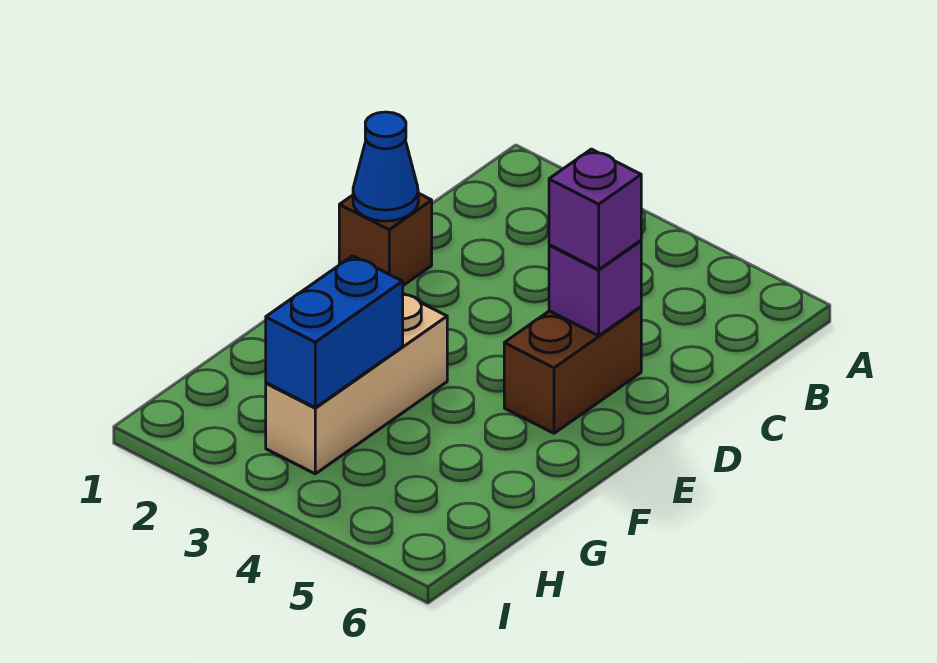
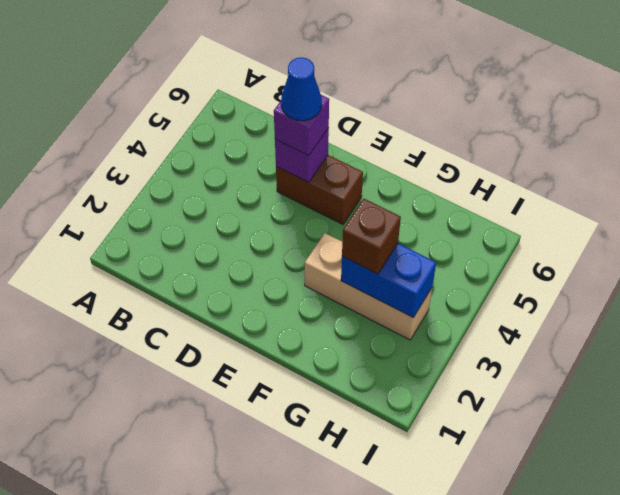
brown 1x1 brick [339,193,432,285] -> brown 1x1 brick moved to [342,199,401,274]
blue 1x1 cone [353,112,418,221] -> blue 1x1 cone moved to [281,57,322,121]

